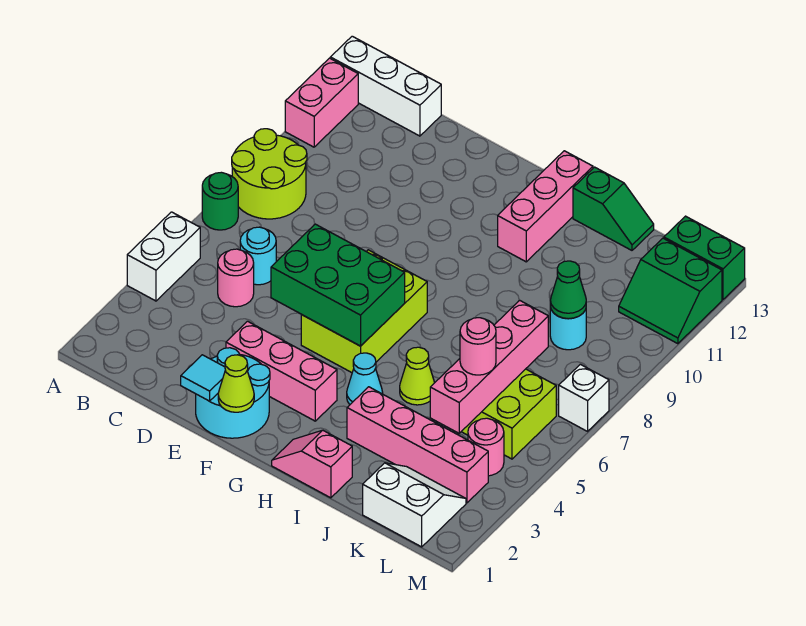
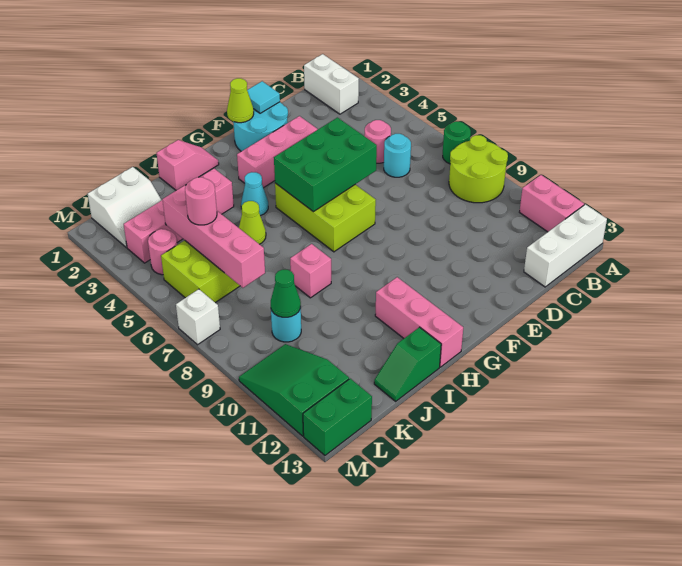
white 1x2 brick [127,212,200,301] -> white 1x2 brick moved to [304,54,359,114]
none -> pink 1x1 brick [290,244,331,298]
green 2x2 slope [619,238,722,344] -> green 2x3 slope [239,344,349,436]

